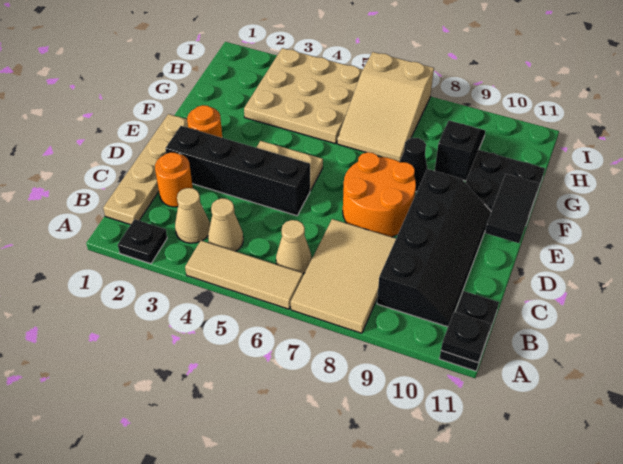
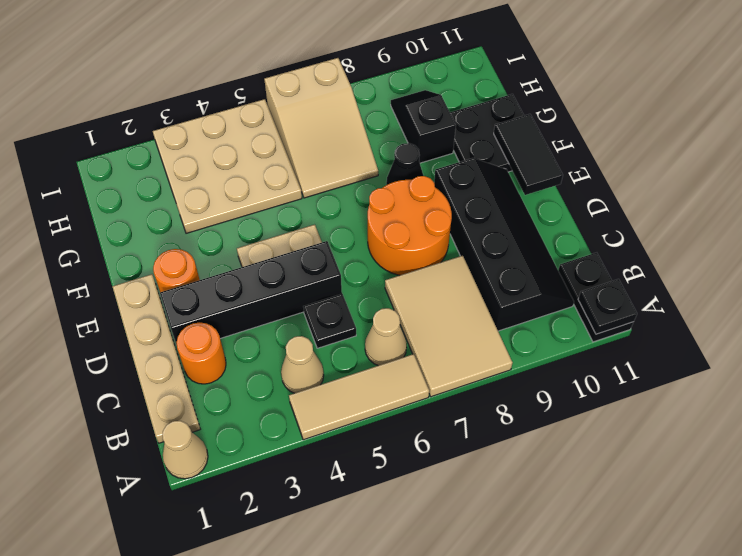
black 1x1 plate [118,219,167,264] -> black 1x1 plate moved to [303,294,356,348]
tan 1x1 cone [175,188,210,243] -> tan 1x1 cone moved to [163,421,208,479]

